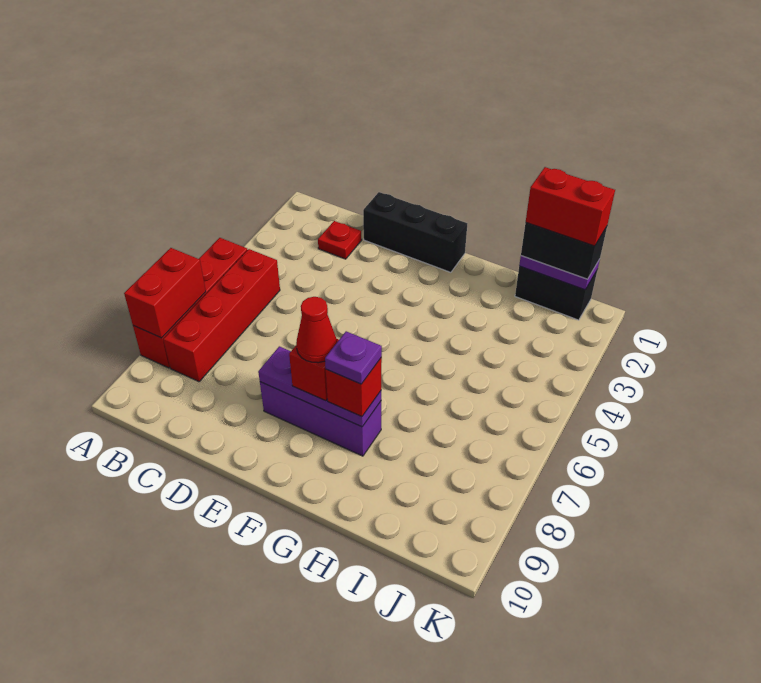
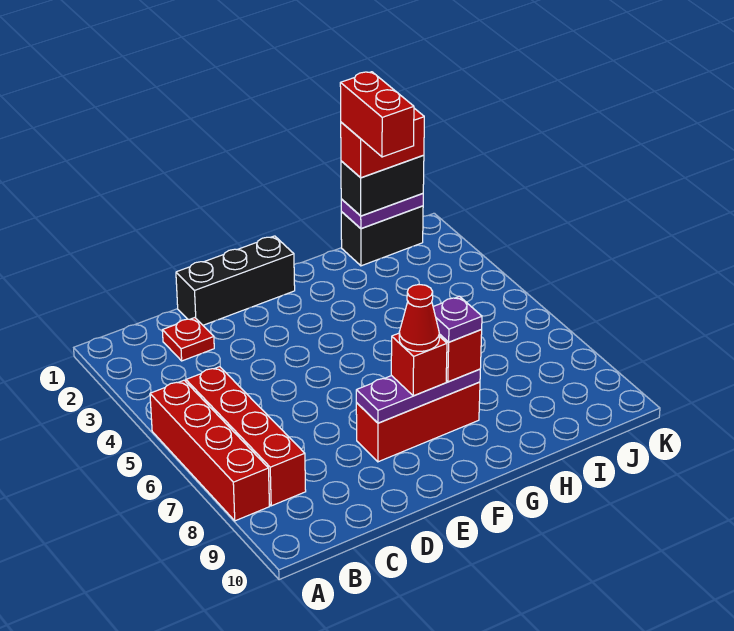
red 1x2 brick [124,248,206,338] -> red 1x2 brick moved to [340,72,414,157]
purple 1x3 brick [260,382,381,456] -> red 1x3 brick [356,382,480,462]

